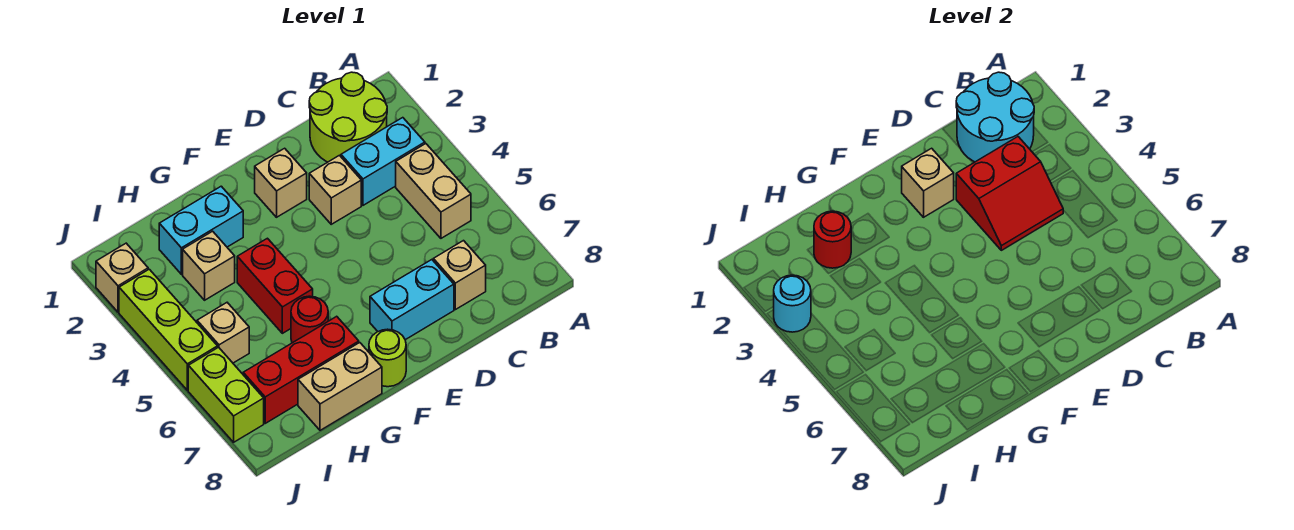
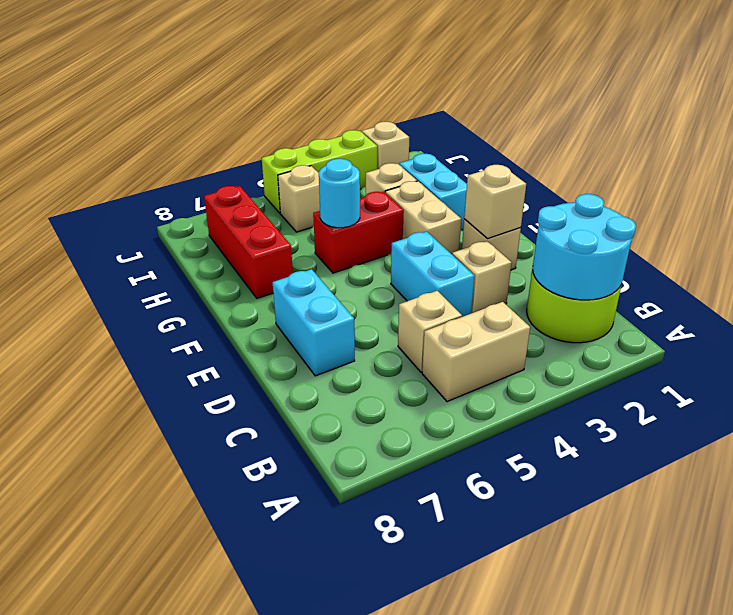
cyan 1x2 brick [341,118,425,205] -> cyan 1x2 brick moved to [391,232,474,317]
red 2x2 slope [956,137,1063,250] -> none
tan 1x1 brick [433,241,486,310] -> tan 1x1 brick moved to [398,291,462,372]
lime 1x1 round brick [369,329,406,387] -> none
red 1x1 round brick [291,296,328,343] -> none
tan 1x2 brick [298,343,382,430] -> tan 1x2 brick moved to [385,181,461,254]
red 1x1 round brick [814,211,851,268] -> none
cyan 1x1 round brick [774,275,811,332] -> cyan 1x1 round brick moved to [319,159,360,228]
lime 1x2 brick [188,347,264,442] -> none

